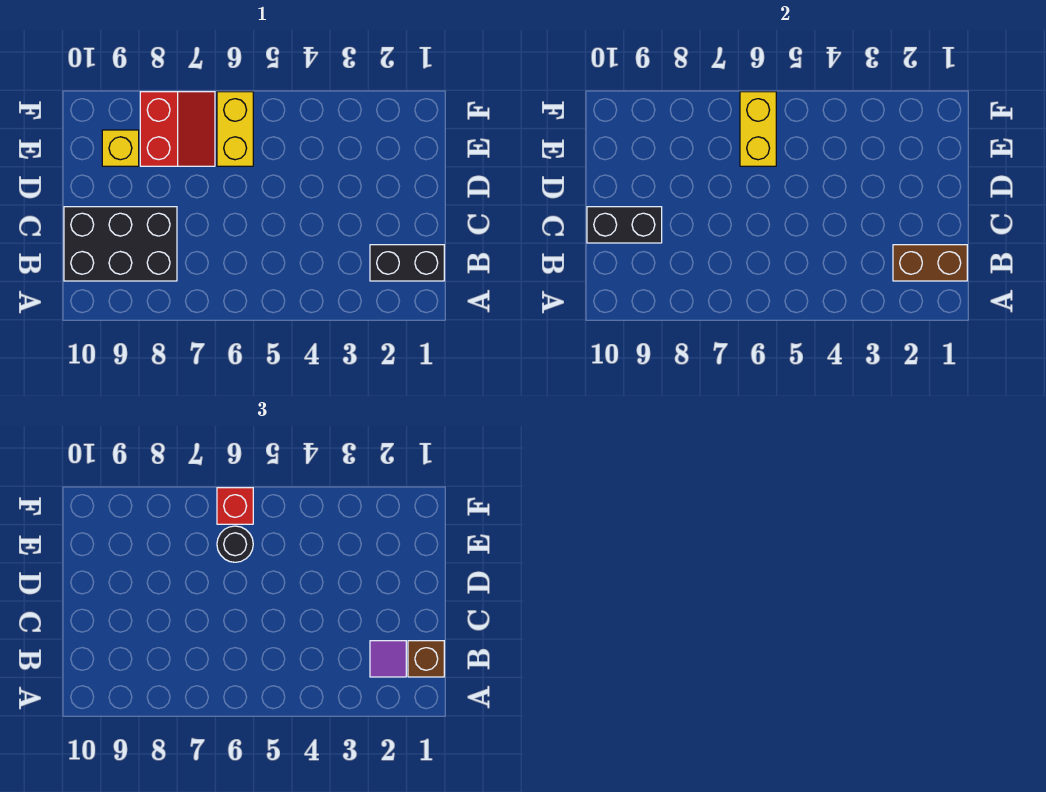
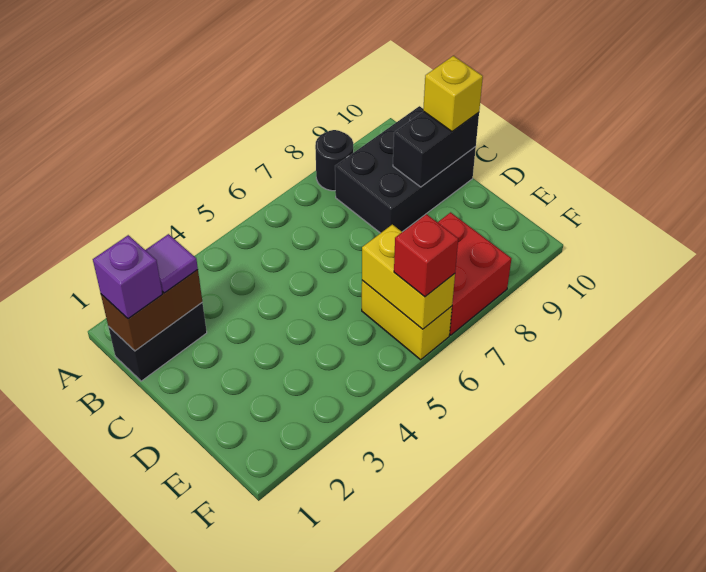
brown 1x1 brick [408,641,444,677] -> purple 1x1 brick [93,235,162,319]
black 1x1 round brick [217,526,253,562] -> black 1x1 round brick moved to [315,130,353,191]
red 2x2 slope [140,92,215,166] -> red 2x2 brick [438,212,511,335]
yellow 1x1 brick [102,130,139,166] -> yellow 1x1 brick moved to [423,56,483,131]

